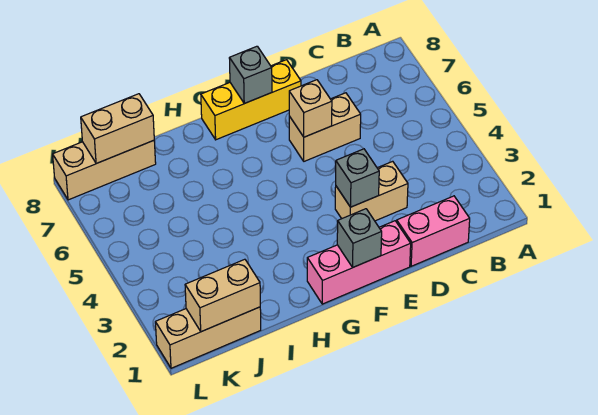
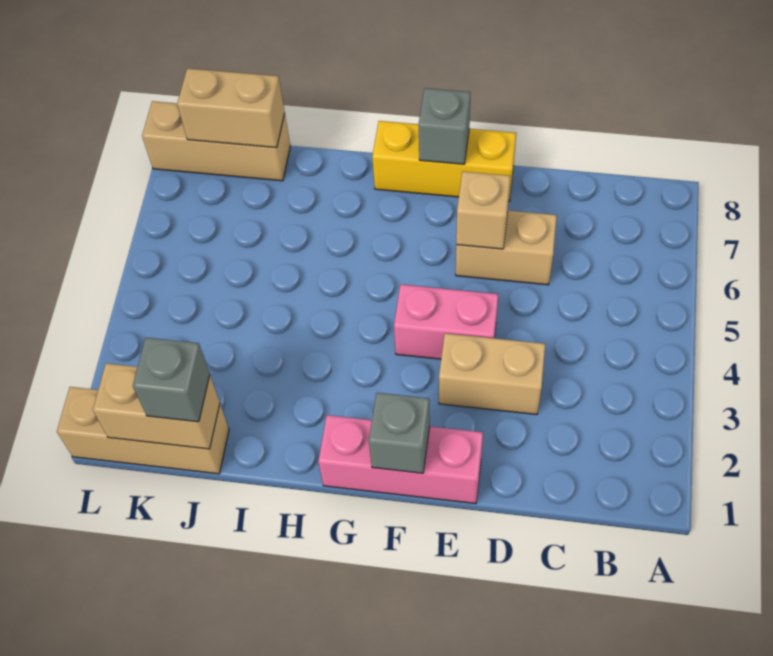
pink 1x2 brick [397,196,470,266] -> pink 1x2 brick moved to [394,284,498,359]
grey 1x1 brick [336,149,379,207] -> grey 1x1 brick moved to [133,338,210,422]

